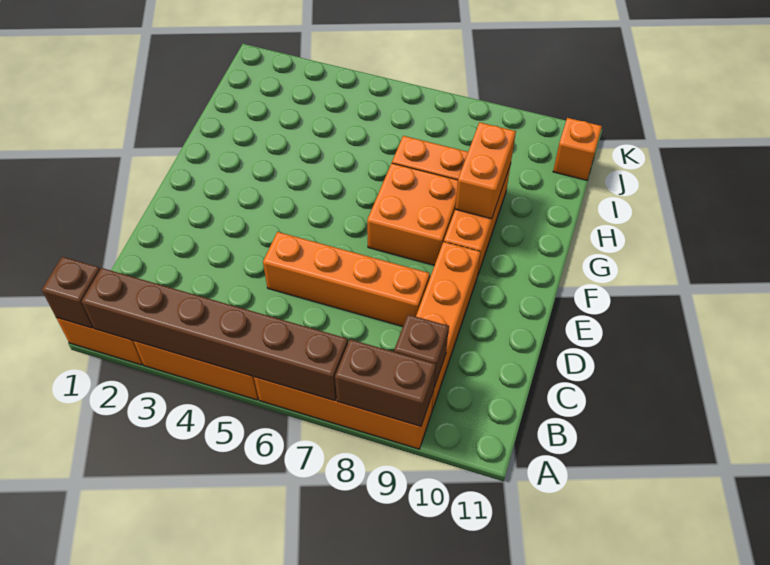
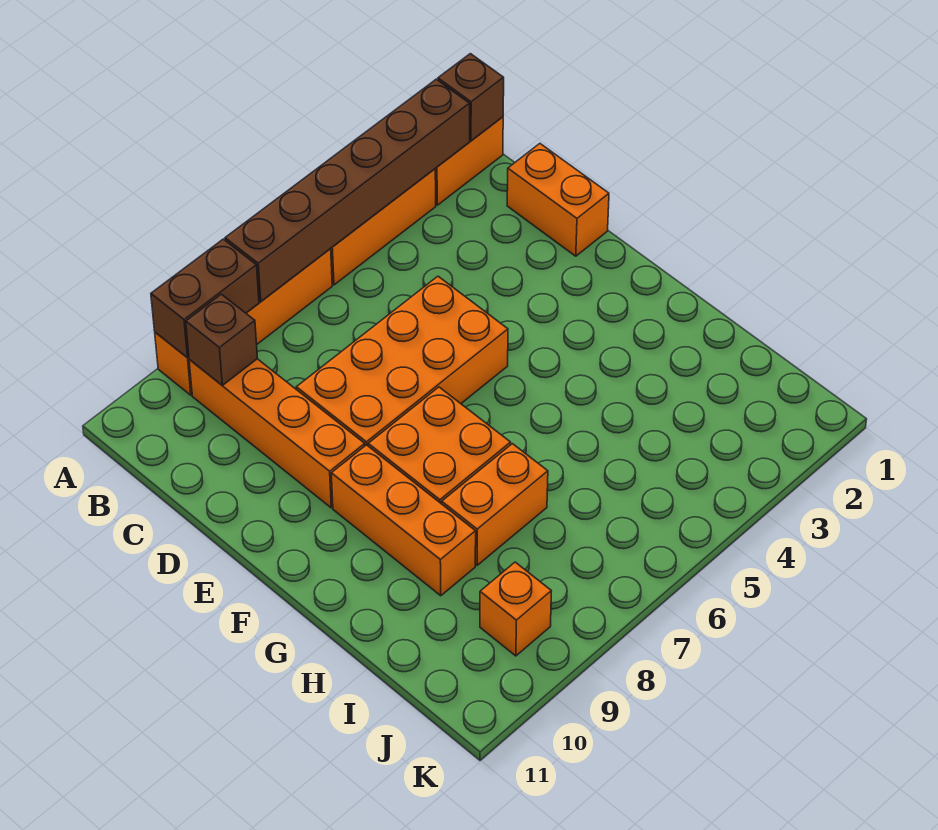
orange 1x4 brick [263,232,430,327] -> orange 2x4 brick [296,276,508,446]
orange 1x2 brick [455,122,516,219] -> orange 1x2 brick moved to [507,144,609,256]
orange 1x1 brick [553,118,602,180] -> orange 1x1 brick moved to [480,562,551,656]

